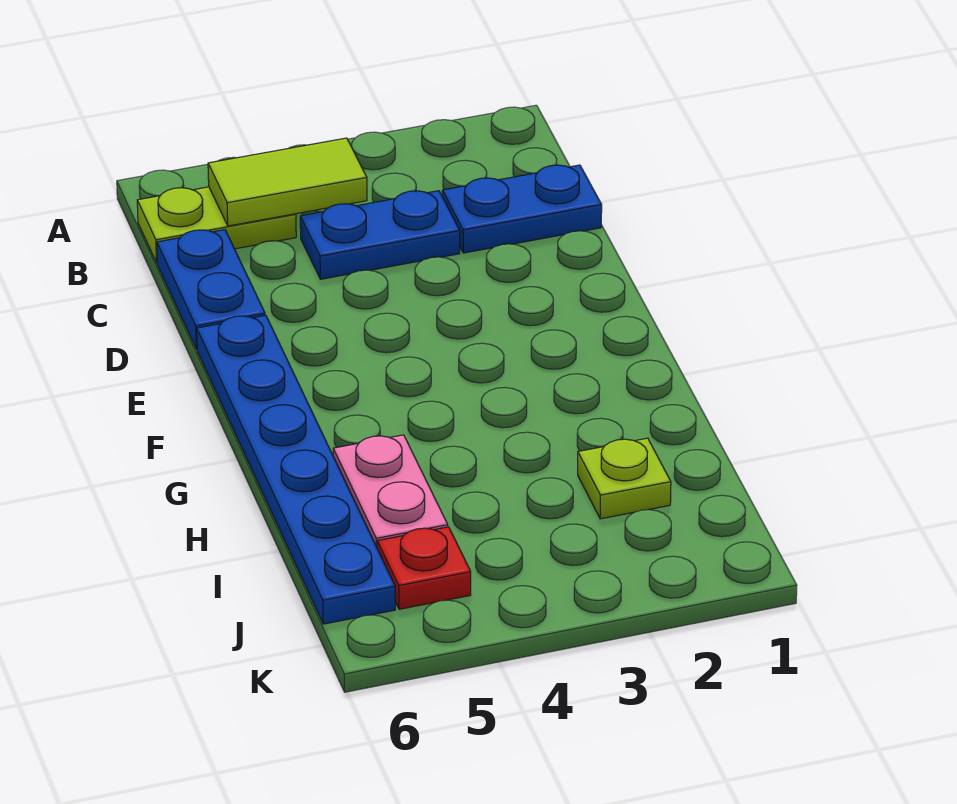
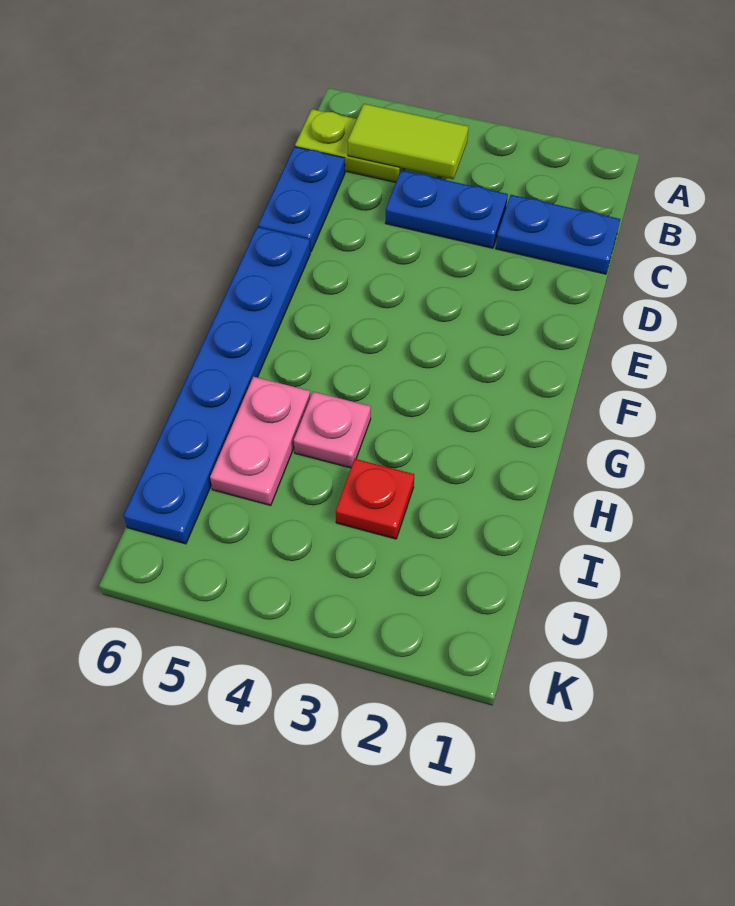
none -> pink 1x1 plate [294,392,371,468]
lime 1x1 plate [578,438,671,519] -> none
red 1x1 plate [377,527,471,609] -> red 1x1 plate moved to [336,459,414,539]

